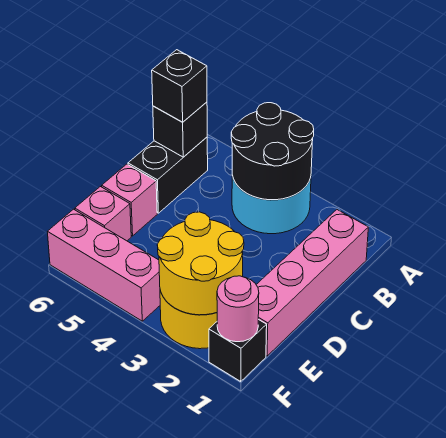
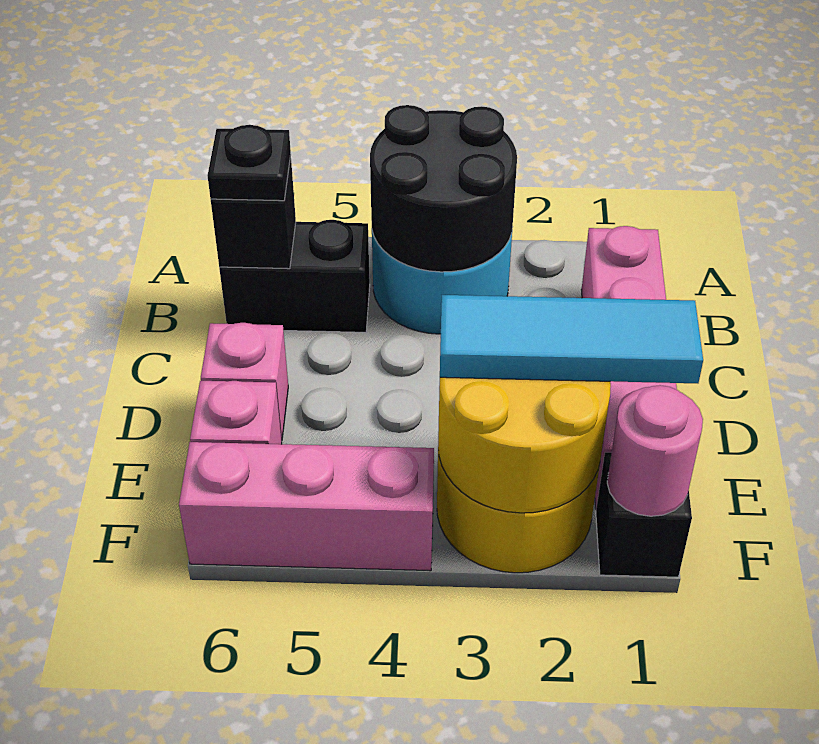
black 1x2 brick [128,137,208,213] -> black 1x2 brick turned to [219,220,370,332]
black 1x1 brick [152,50,207,122] -> black 1x1 plate [208,125,291,201]
none -> cyan 1x3 tile [440,295,703,383]

